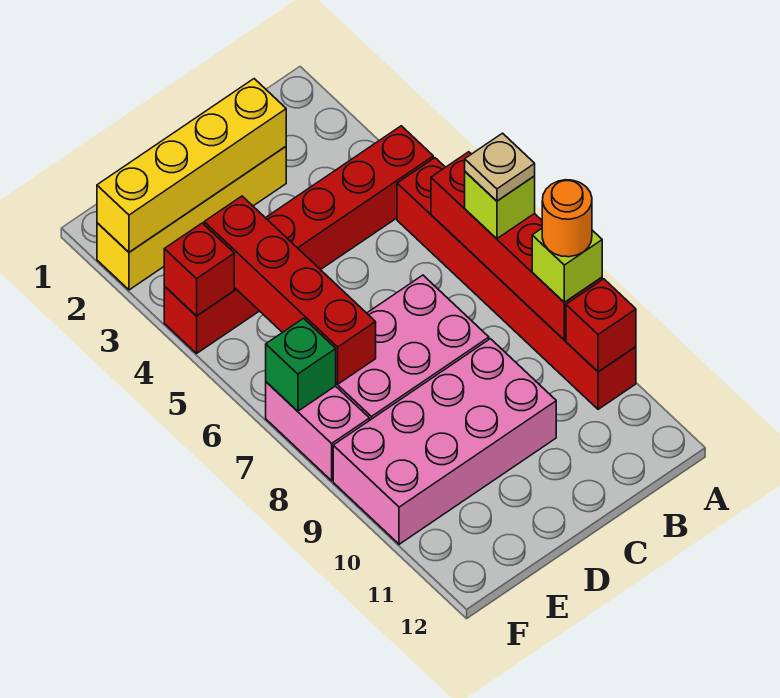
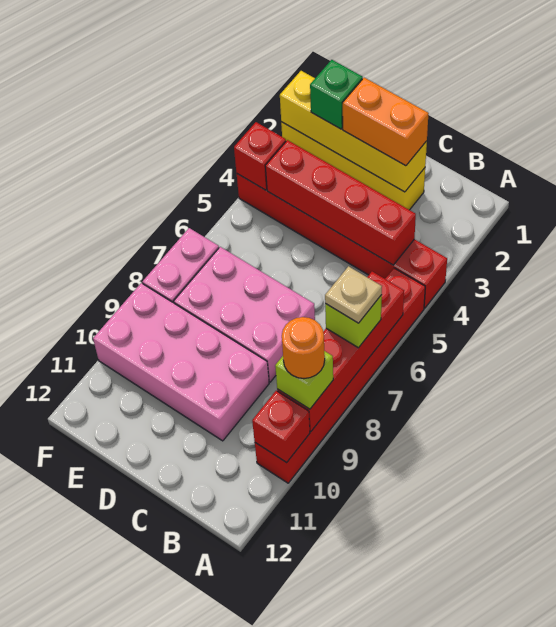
none -> orange 1x2 brick [343,78,429,166]
red 1x4 brick [204,196,376,384] -> red 1x4 brick turned to [265,140,416,265]
green 1x1 brick [266,318,336,411] -> green 1x1 brick moved to [310,60,363,129]

